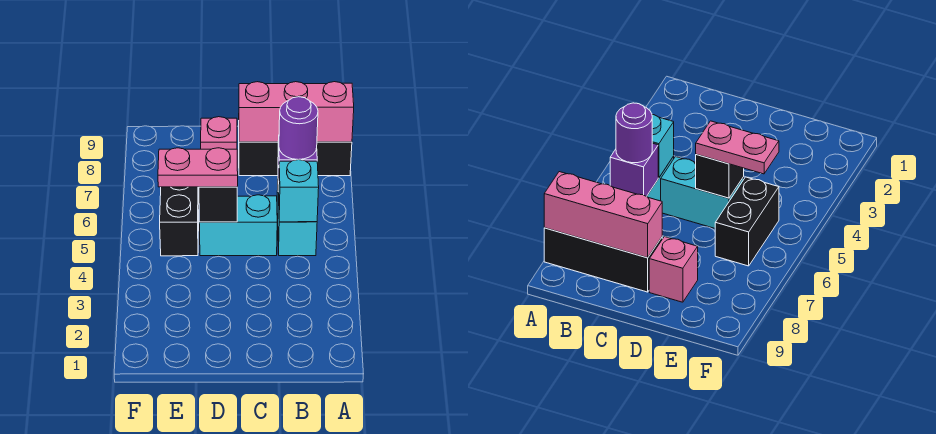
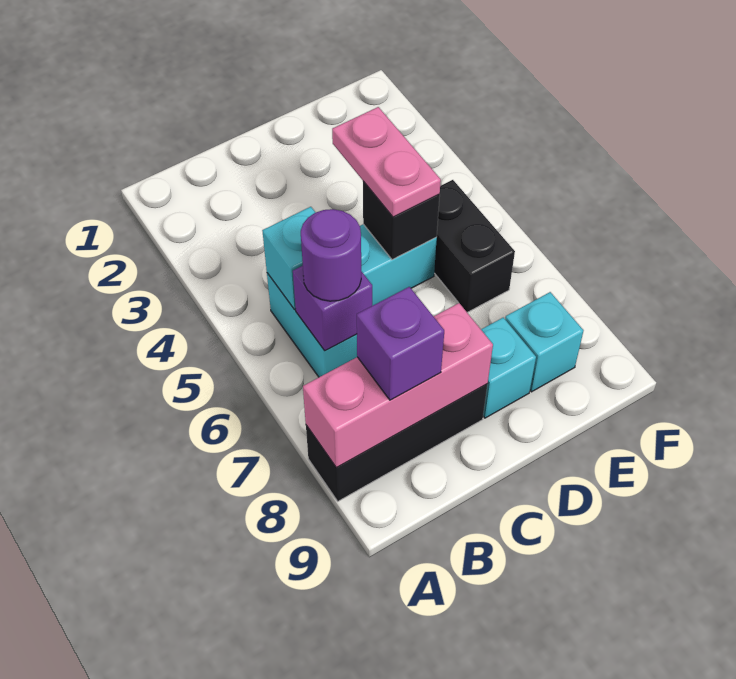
none -> purple 1x1 brick [357,287,444,400]
pink 1x2 plate [158,148,238,187] -> pink 1x2 plate turned to [332,107,441,217]
pink 1x1 brick [201,117,237,149] -> cyan 1x1 brick [481,318,536,418]
none -> cyan 1x1 brick [505,292,583,392]

